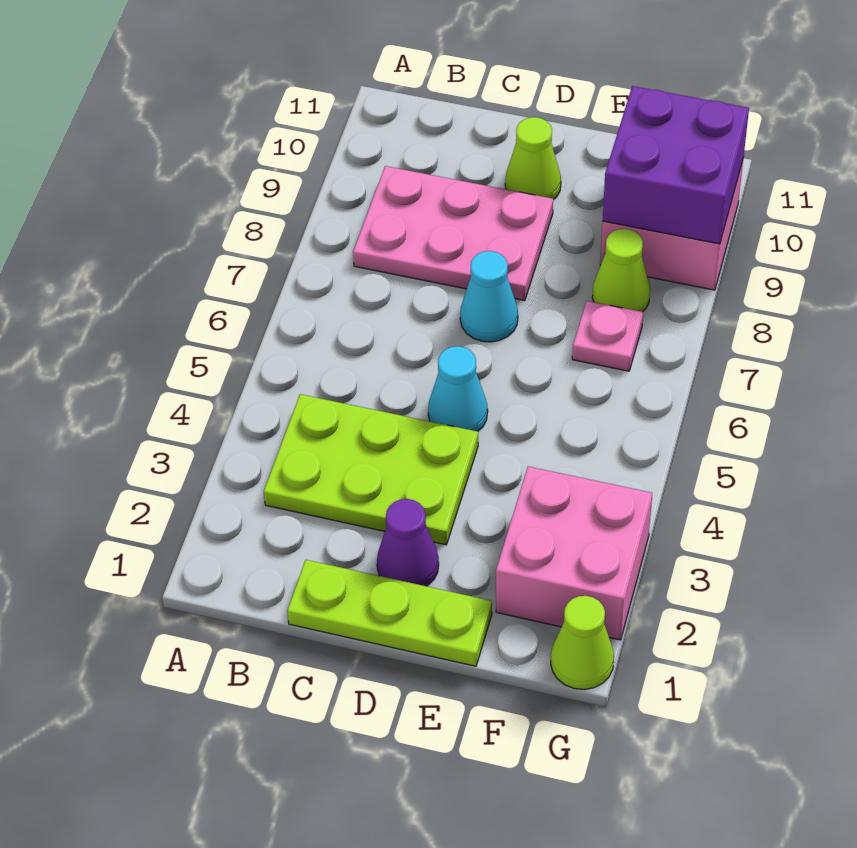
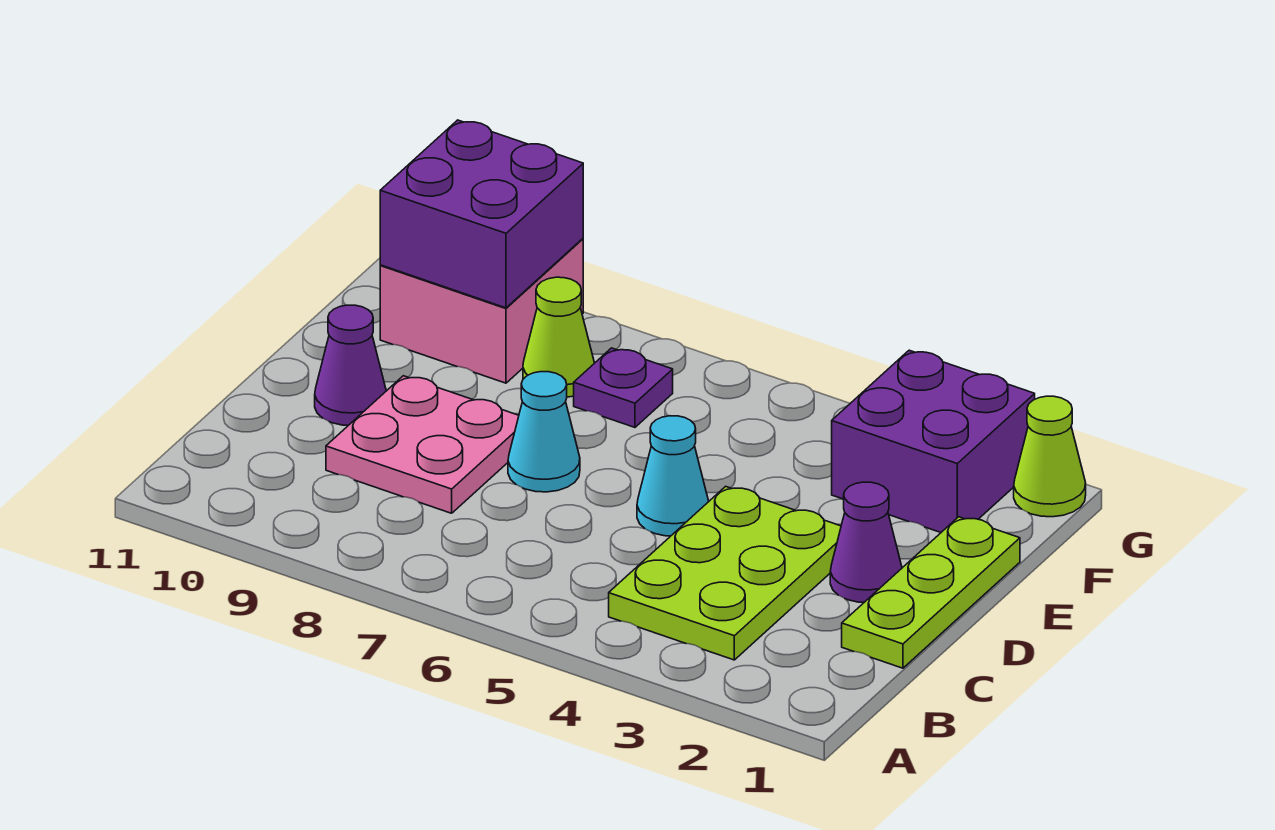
pink 2x3 plate [353,166,553,301] -> pink 2x2 plate [326,376,519,513]
lime 1x1 cone [505,117,561,200] -> purple 1x1 cone [315,305,386,425]
pink 2x2 brick [496,466,652,640] -> purple 2x2 brick [832,350,1035,532]
pink 1x1 plate [572,301,643,371] -> purple 1x1 plate [574,348,673,427]

